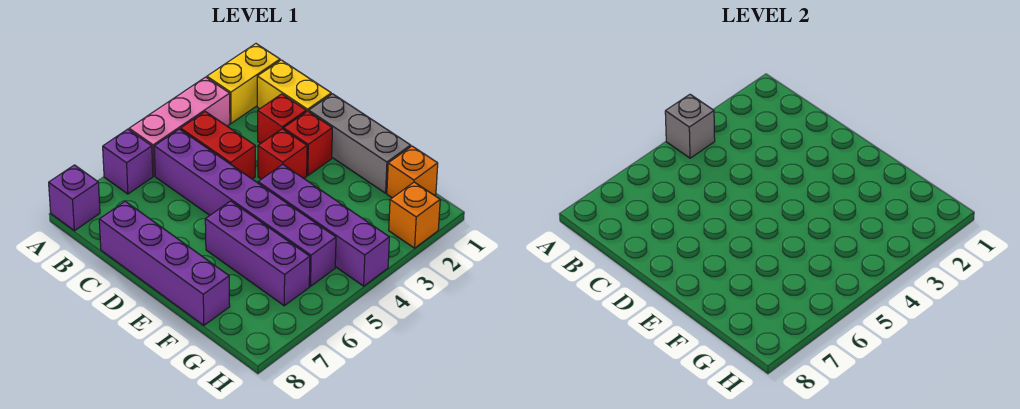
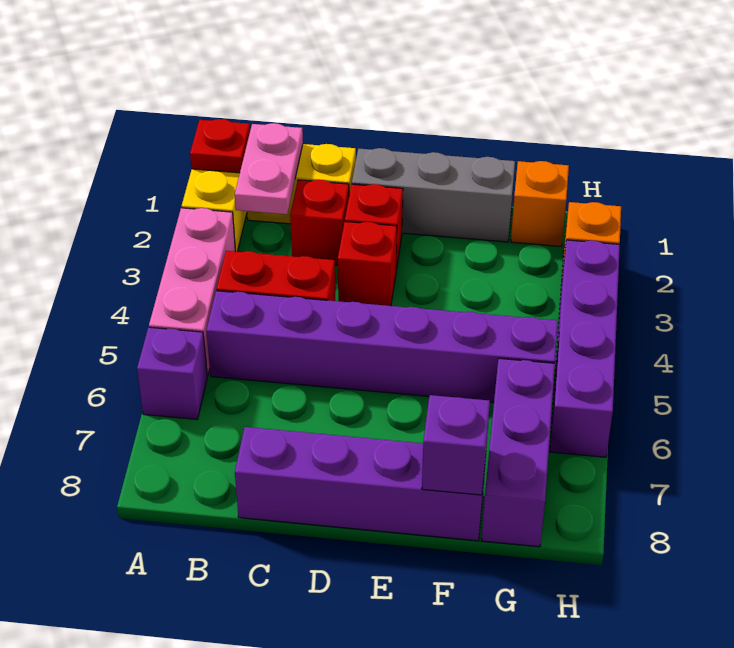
none -> red 1x1 plate [190,119,250,173]
grey 1x1 brick [665,94,715,158] -> none
purple 1x1 brick [49,165,100,231] -> purple 1x1 brick moved to [422,395,490,495]
none -> pink 1x2 plate [235,123,303,214]
purple 1x4 brick [258,164,389,286] -> purple 1x4 brick turned to [550,240,620,457]
purple 1x3 brick [205,201,310,306] -> purple 1x3 brick turned to [482,358,555,547]

